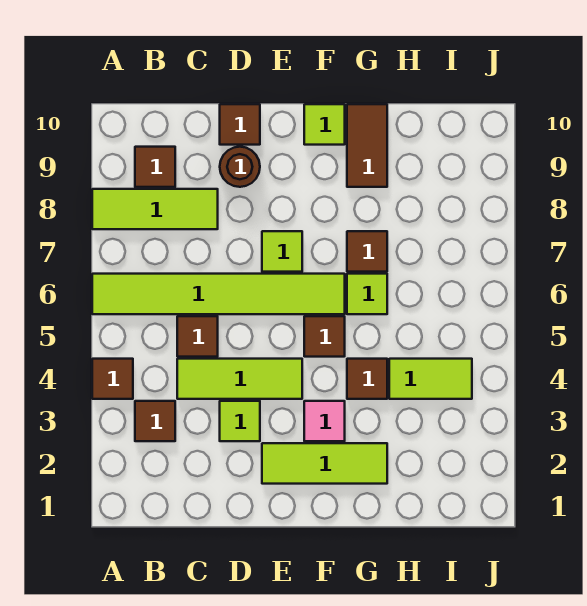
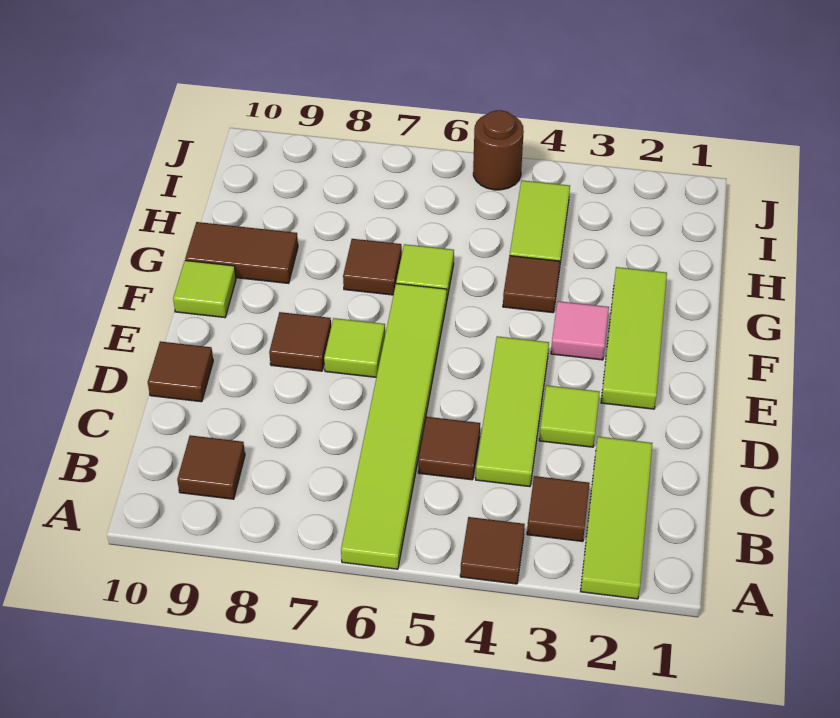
lime 1x3 tile [92,189,218,229] -> lime 1x3 tile moved to [581,437,652,599]
brown 1x1 round brick [220,147,260,187] -> brown 1x1 round brick moved to [473,110,524,190]
brown 1x1 tile [304,316,345,357] -> brown 1x1 tile moved to [269,312,331,371]

